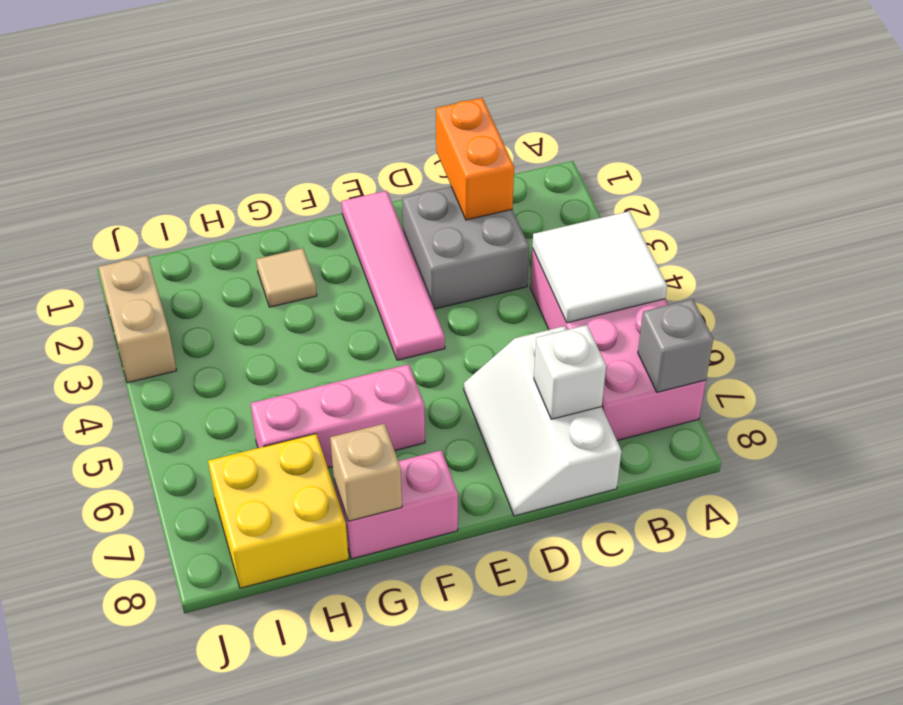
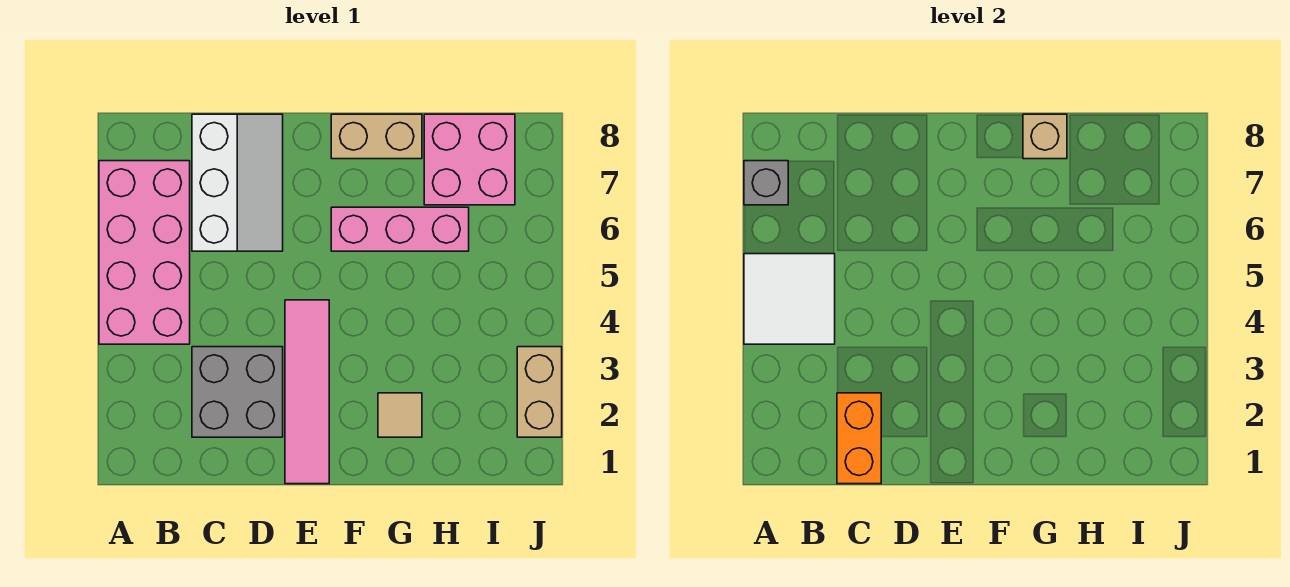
white 1x1 brick [534,325,606,419] -> none
pink 1x2 brick [334,450,458,559] -> tan 1x2 brick [331,114,422,159]
yellow 2x2 brick [208,434,349,588] -> pink 2x2 brick [424,114,515,205]

